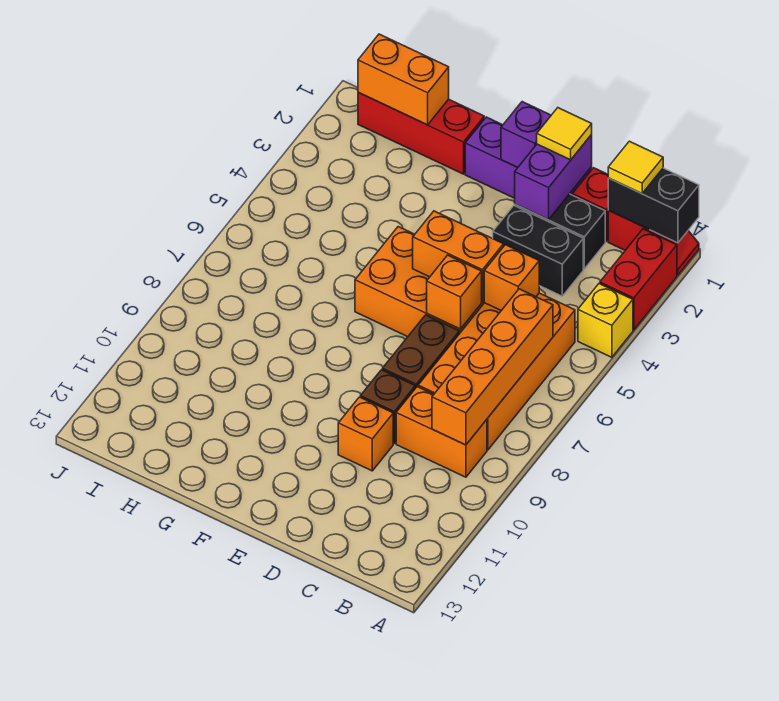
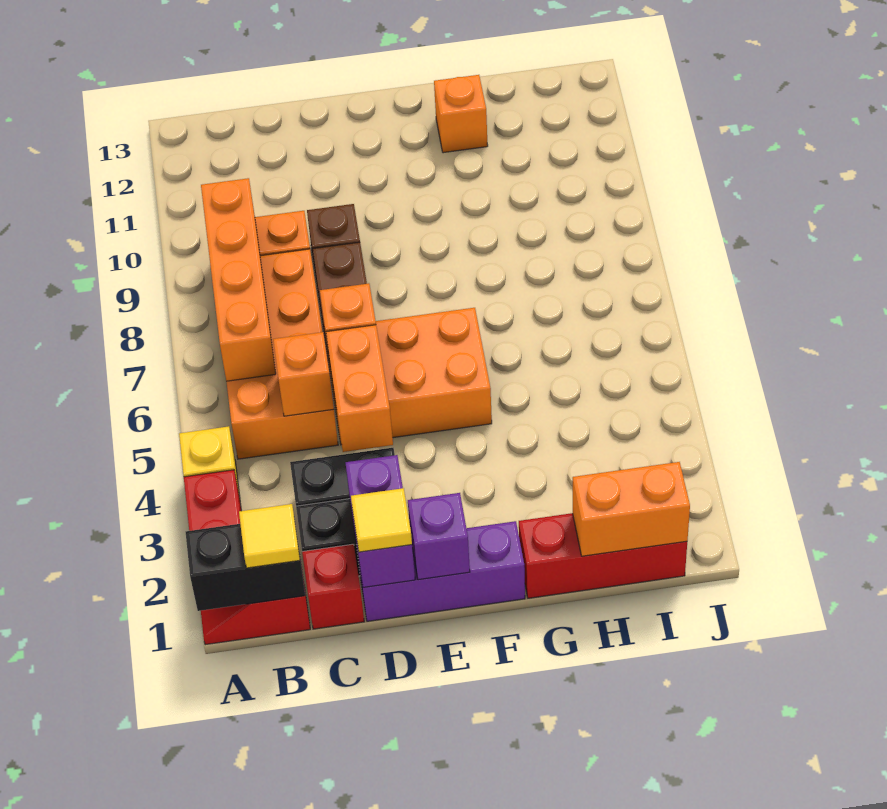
orange 1x2 brick [413,211,504,302] -> orange 1x2 brick turned to [326,325,393,452]
orange 1x1 brick [338,397,393,471] -> orange 1x1 brick moved to [434,75,488,153]

